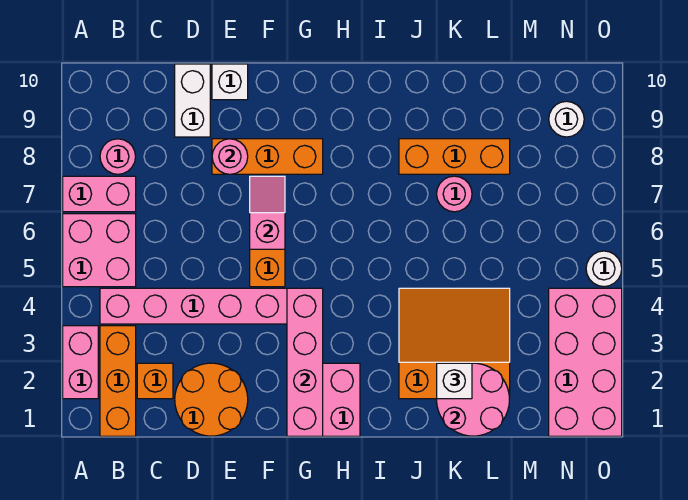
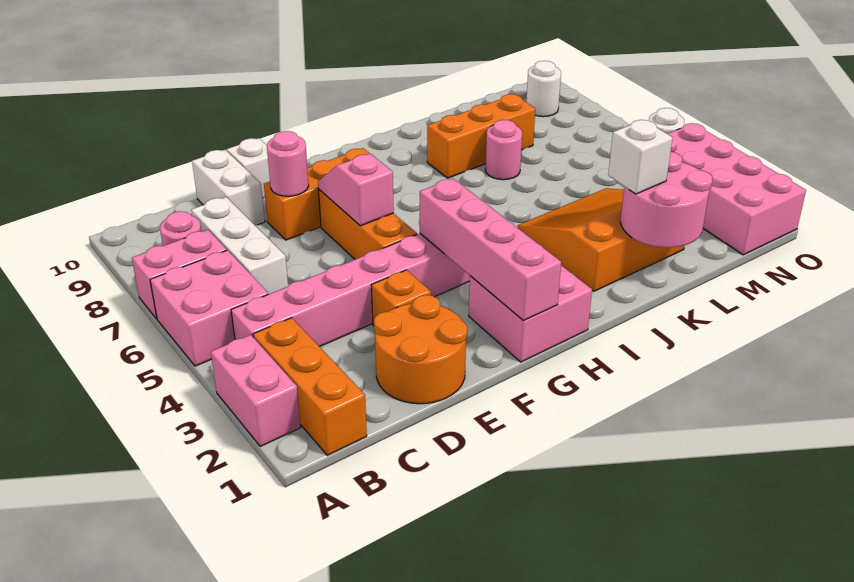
orange 1x1 brick [137,363,173,399] -> orange 1x1 brick moved to [371,270,431,326]
none -> white 1x3 brick [191,197,288,294]

